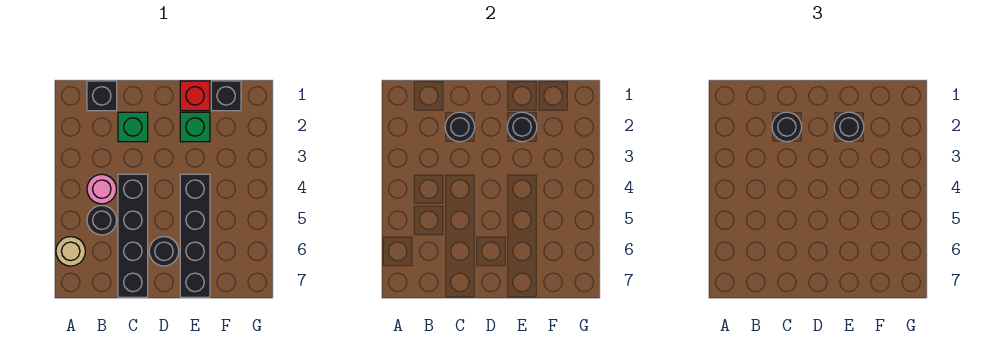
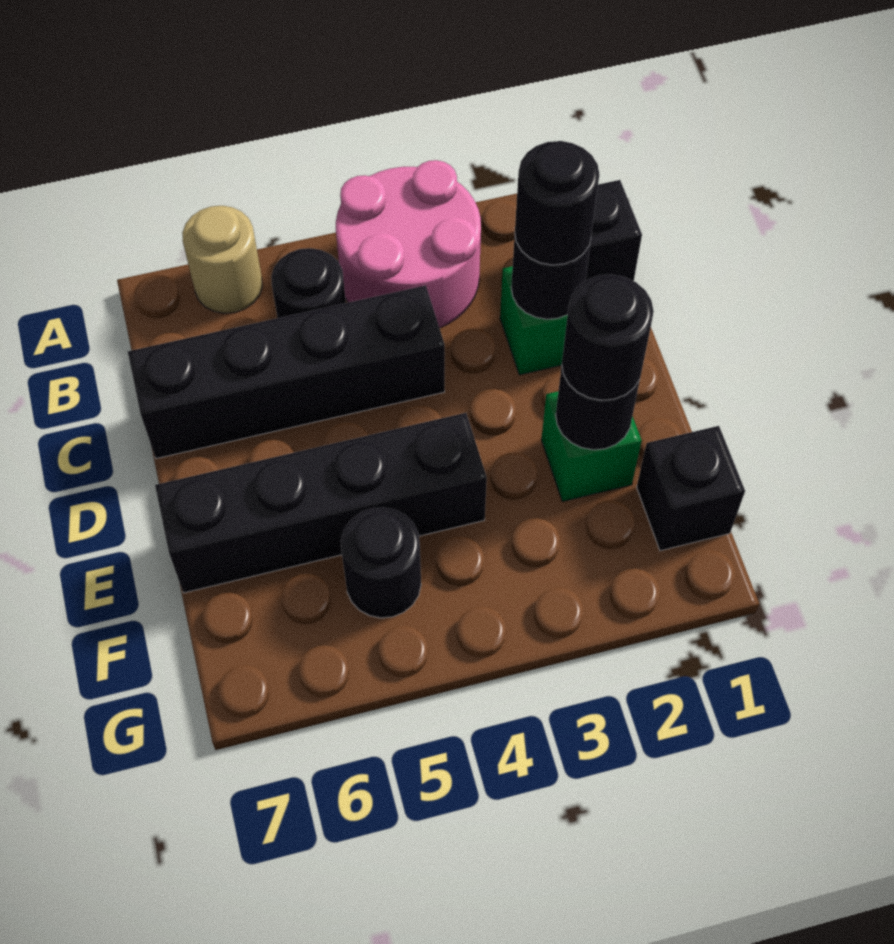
pink 1x1 round brick [87,174,117,204] -> pink 2x2 round brick [336,160,481,328]
black 1x1 round brick [149,237,179,266] -> black 1x1 round brick moved to [341,507,421,618]
red 1x1 brick [180,81,210,111] -> none

